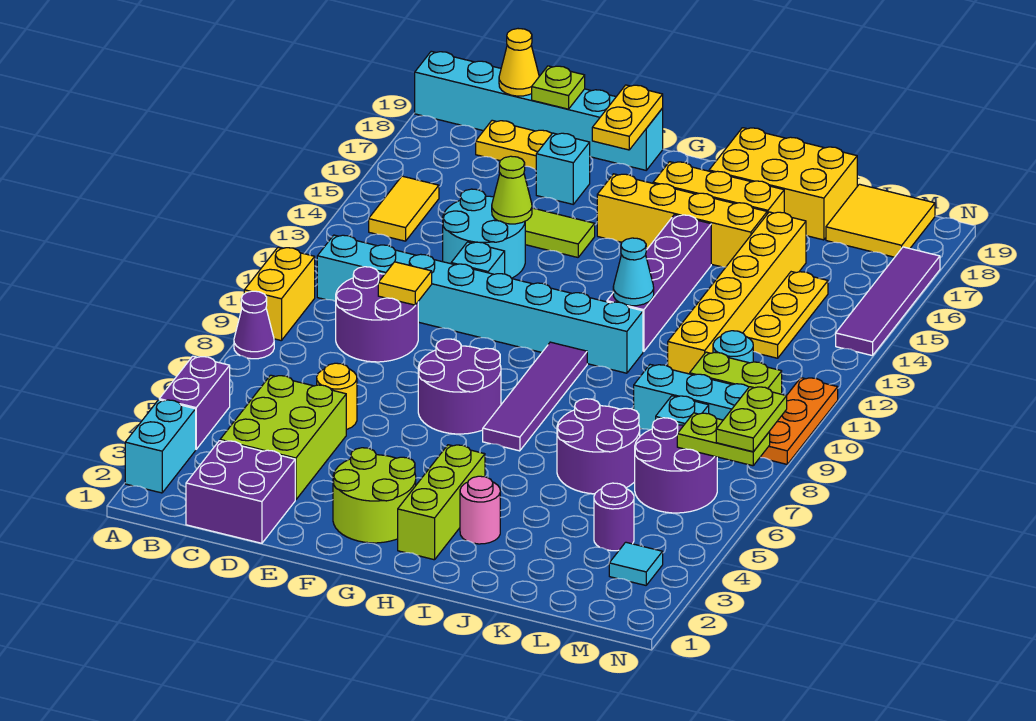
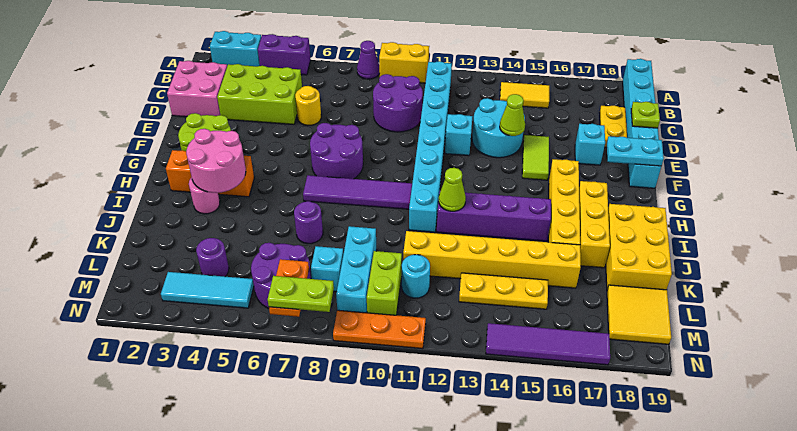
purple 2x2 brick [186,441,295,543] -> pink 2x2 brick [167,61,227,117]
yellow 1x1 cone [499,29,539,96] -> none
yellow 1x1 tile [378,262,432,305] -> none
yellow 1x2 plate [592,85,663,150] -> cyan 1x2 plate [607,136,664,166]
lime 1x3 brick [398,445,485,560] -> orange 1x3 brick [166,150,254,197]
none -> pink 2x2 round brick [186,129,246,193]
cyan 1x1 cone [613,238,654,306] -> lime 1x1 cone [439,168,466,211]
purple 2x2 round brick [557,399,640,494] -> purple 1x1 round brick [294,201,323,244]
cyan 1x1 tile [609,542,663,585] -> cyan 1x3 tile [161,272,254,308]
lime 1x2 plate [677,413,770,466] -> orange 1x2 plate [269,259,309,317]

